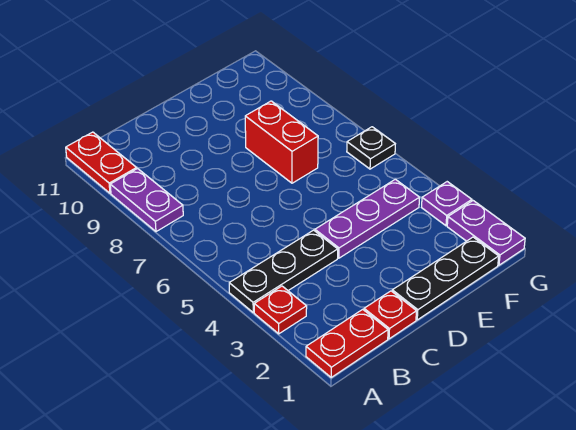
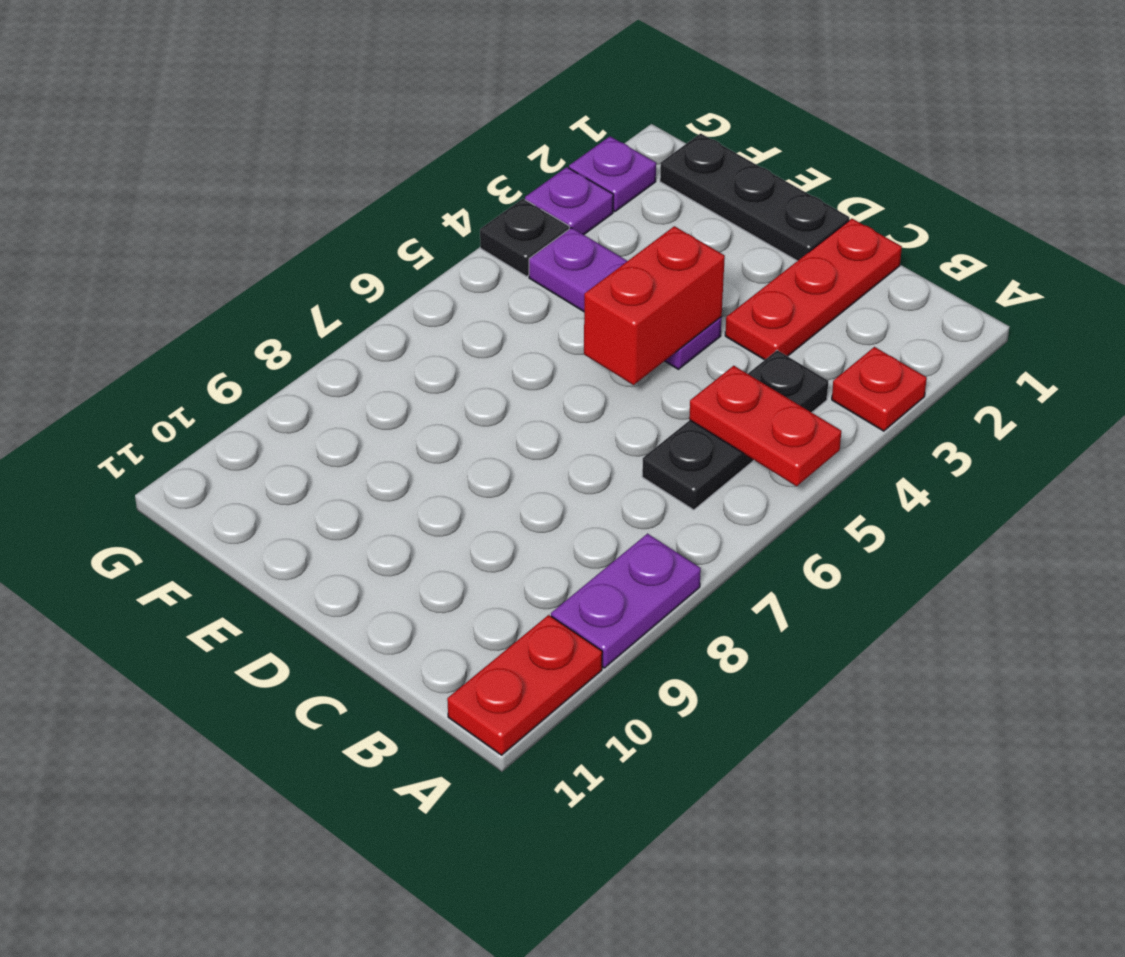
red 1x2 plate [306,309,388,377] -> red 1x2 plate moved to [689,366,841,486]
black 1x3 plate [229,230,338,312] -> black 1x3 plate turned to [642,350,828,510]
red 1x1 plate [364,291,416,339] -> red 1x3 plate [725,219,902,360]
red 1x2 brick [245,101,318,183] -> red 1x2 brick moved to [584,226,725,385]
purple 1x2 plate [447,201,525,265] -> purple 1x1 plate [569,136,656,212]
black 1x1 plate [347,127,395,169] -> black 1x1 plate moved to [480,199,569,276]

